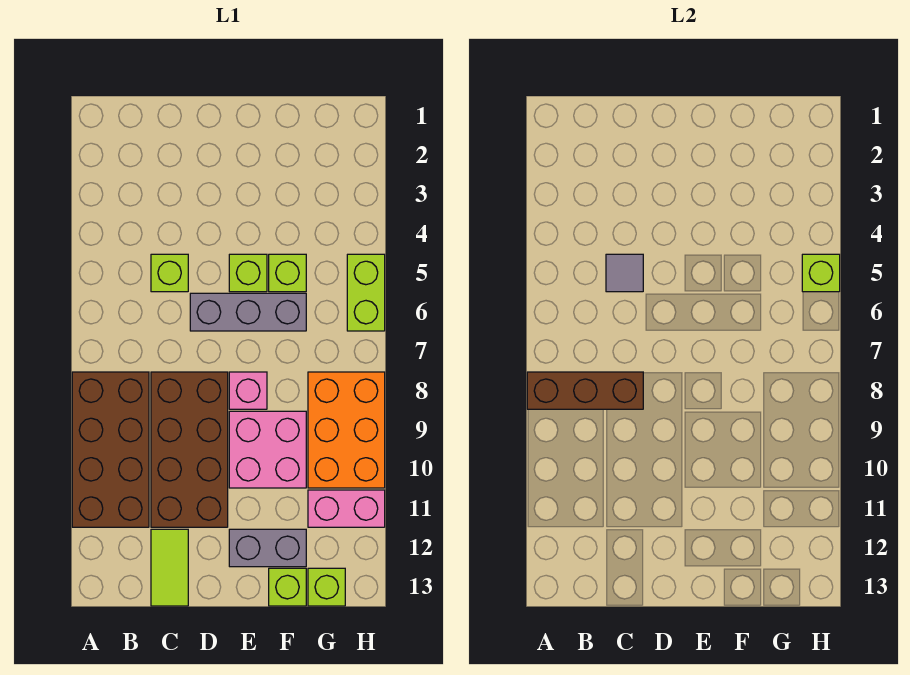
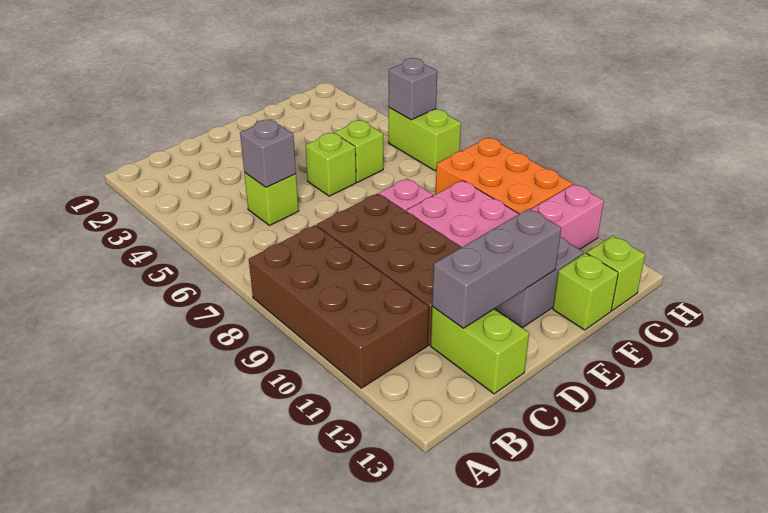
brown 1x3 brick [527,372,643,409] -> none
grey 1x1 tile [606,254,643,292] -> grey 1x1 brick [240,119,296,188]
lime 1x2 tile [151,529,188,606] -> lime 1x2 brick [431,307,529,394]
grey 1x3 brick [190,293,306,331] -> grey 1x3 brick moved to [432,209,561,328]
lime 1x1 brick [802,254,840,292] -> grey 1x1 brick [389,58,437,120]

